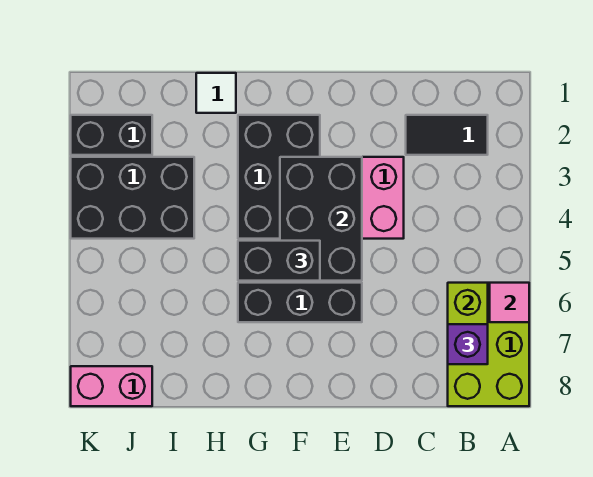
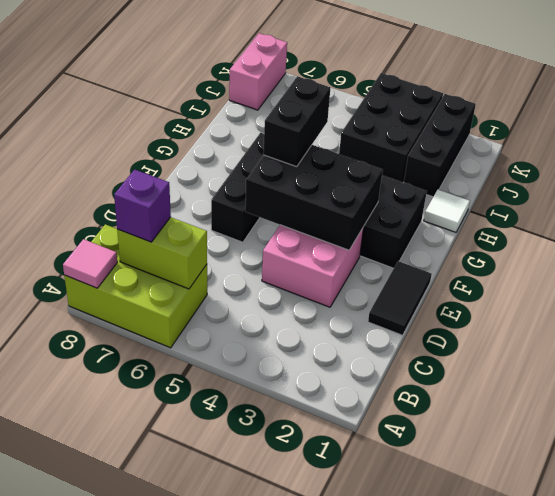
pink 1x1 tile [490,283,529,322] -> pink 1x1 tile moved to [63,239,117,288]
black 1x2 tile [406,115,488,155] -> black 1x2 tile moved to [368,261,432,335]
black 1x2 brick [71,115,152,155] -> black 1x3 brick [404,94,476,197]

